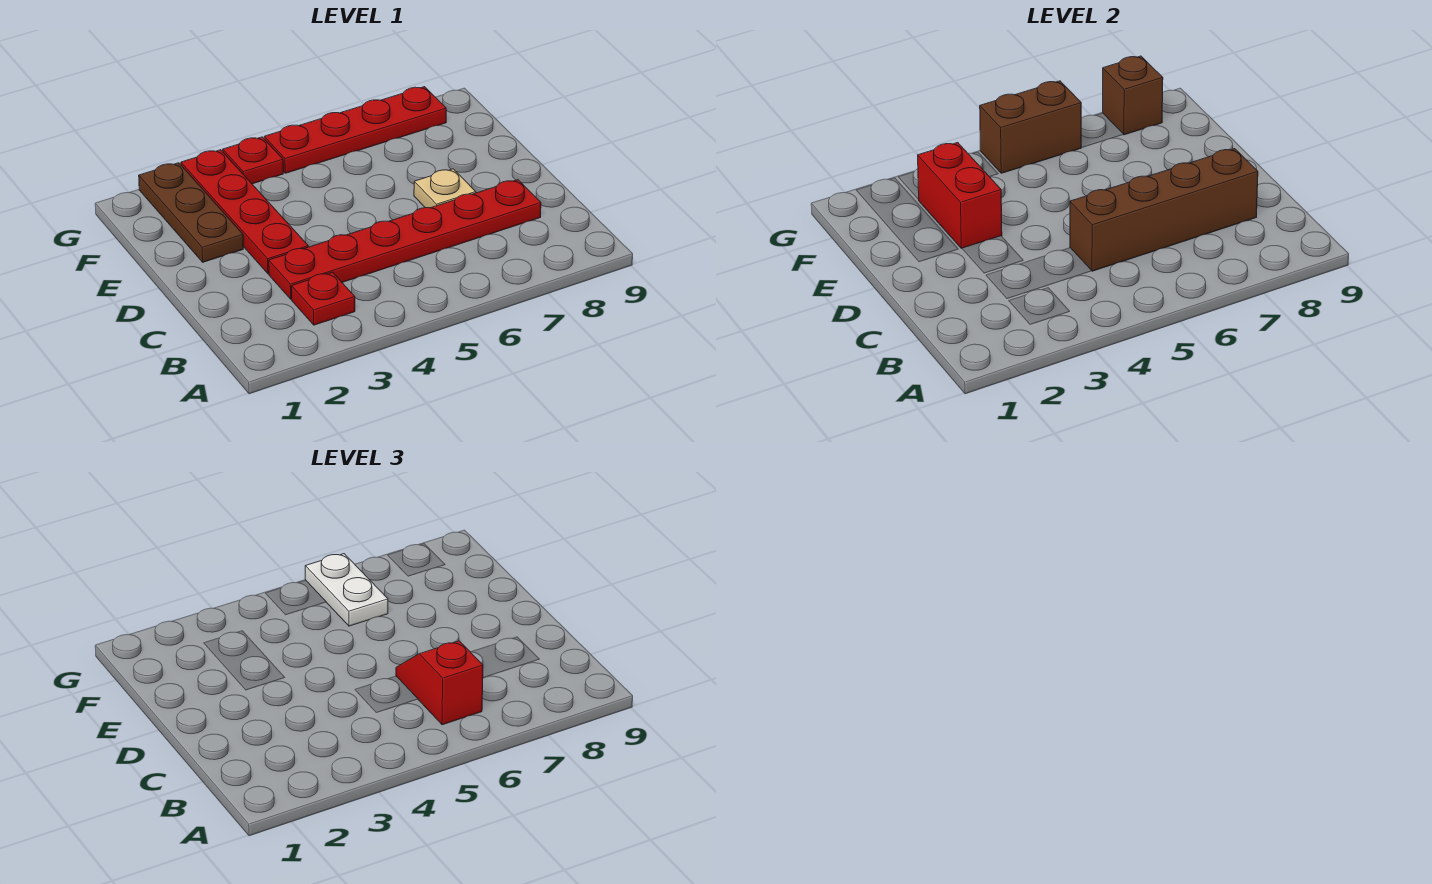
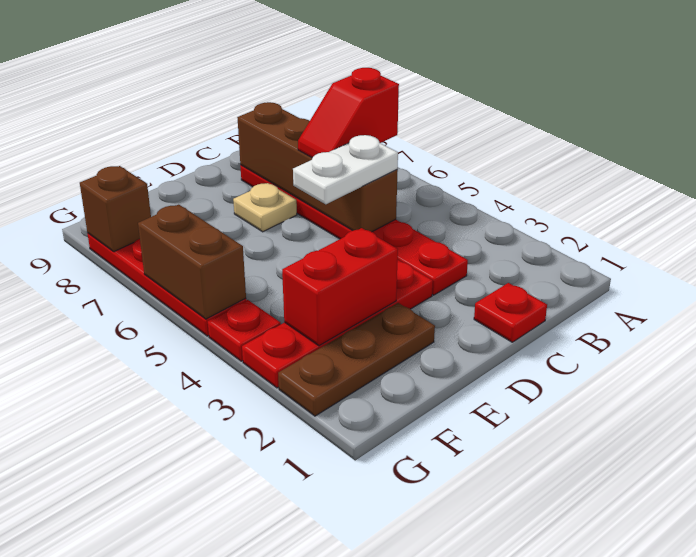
red 1x1 plate [292,272,355,325] -> red 1x1 plate moved to [474,283,547,342]
white 1x2 plate [305,554,388,626] -> white 1x2 plate moved to [293,135,398,204]

